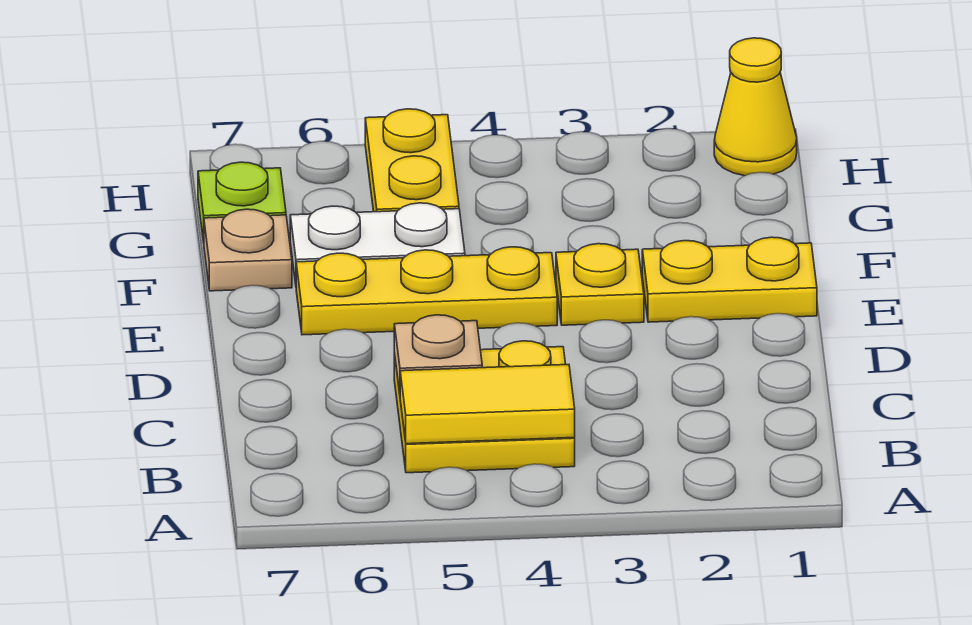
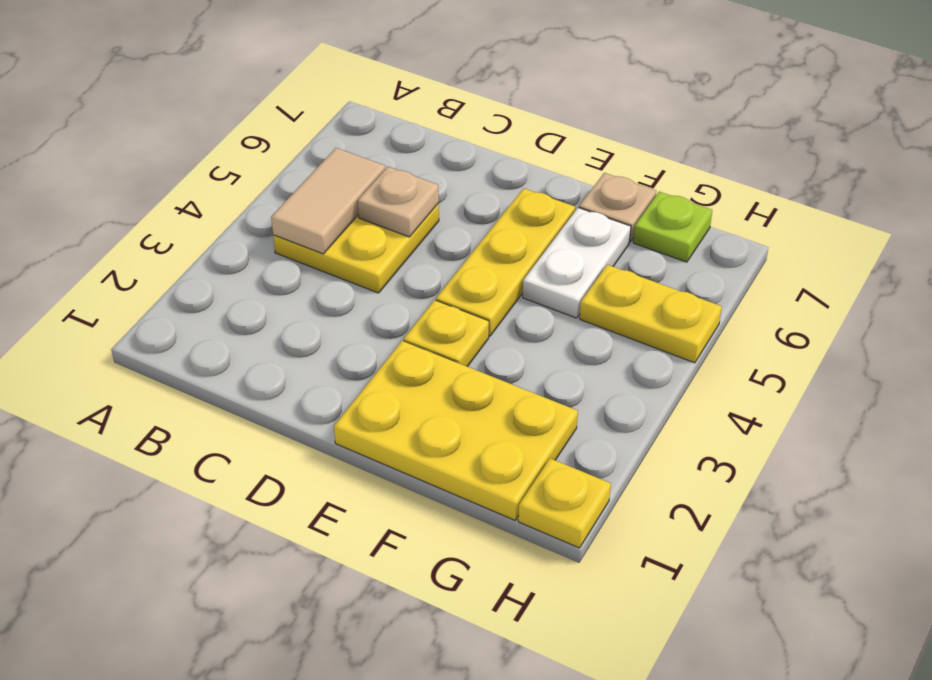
yellow 1x2 tile [400,365,575,444] -> tan 1x2 tile [271,148,385,254]
yellow 1x2 plate [642,237,817,322] -> yellow 2x3 plate [334,341,578,520]
yellow 1x1 cone [714,38,797,176] -> yellow 1x1 plate [518,458,611,548]

